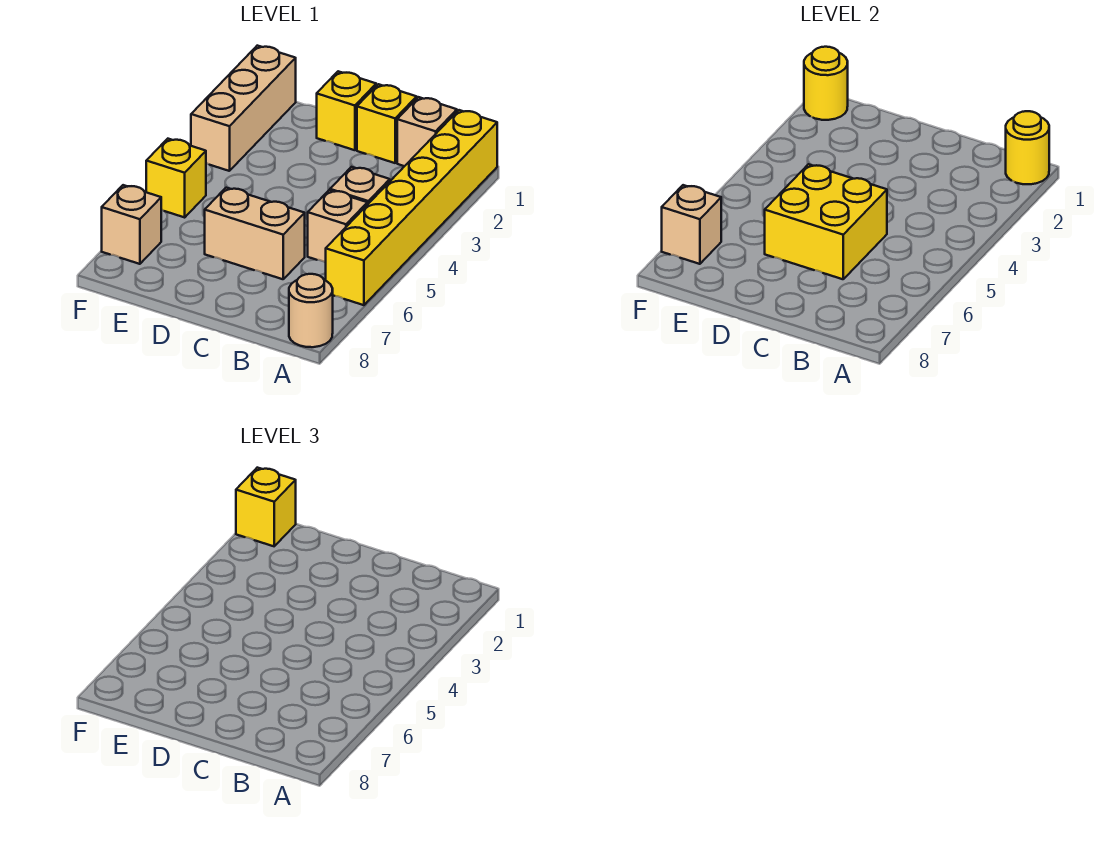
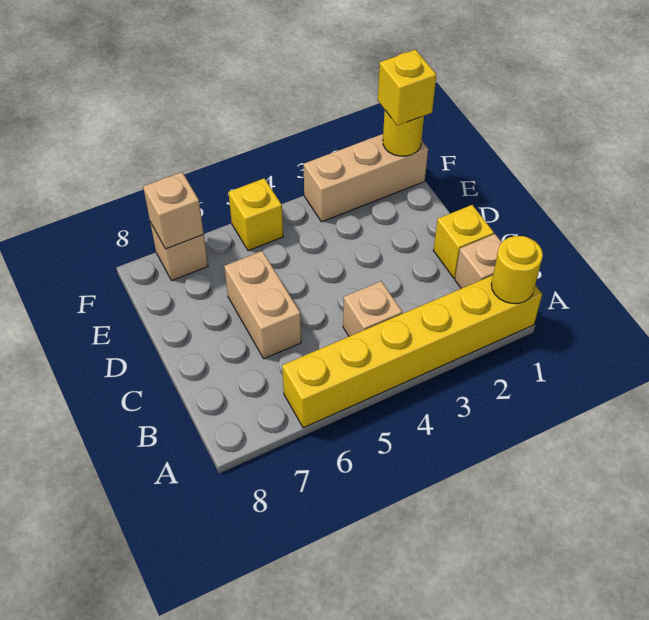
tan 1x1 round brick [289,274,333,347] -> none
tan 1x1 brick [308,190,367,263] -> none
yellow 2x2 brick [765,164,887,279] -> none
yellow 1x1 brick [317,71,376,150] -> none

